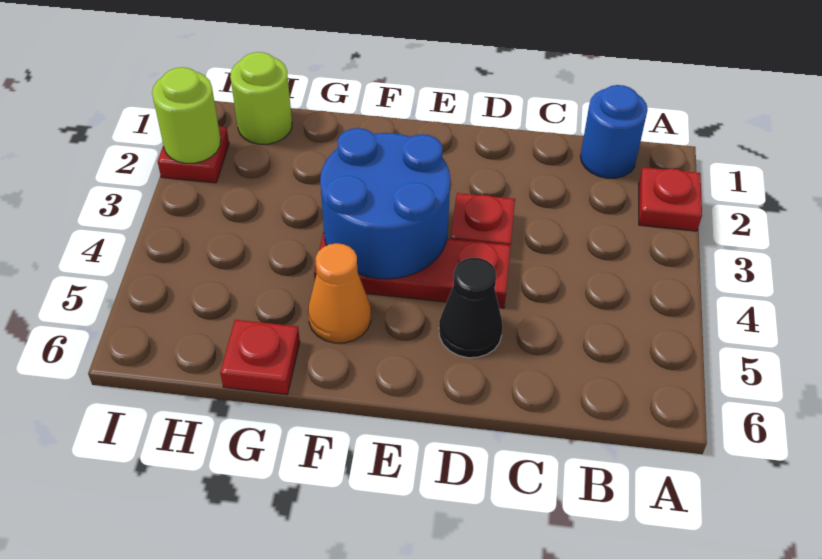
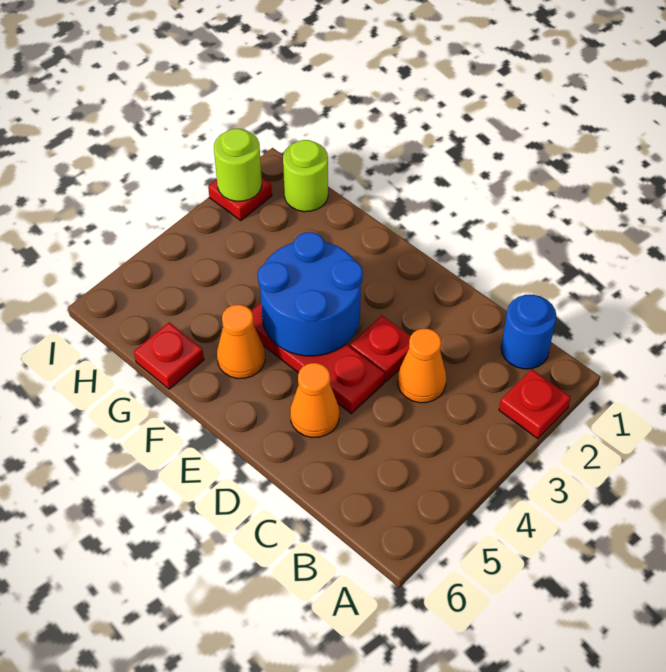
none -> orange 1x1 cone [398,329,446,403]
black 1x1 cone [439,258,503,358] -> orange 1x1 cone [290,363,339,438]

